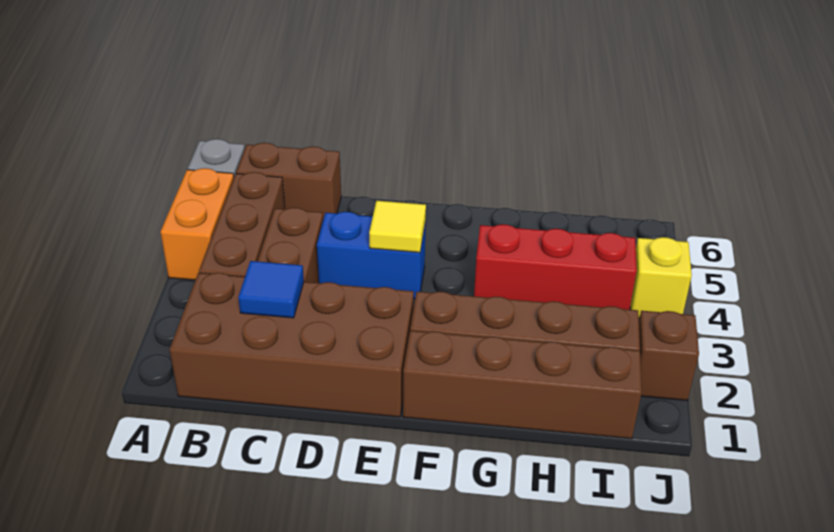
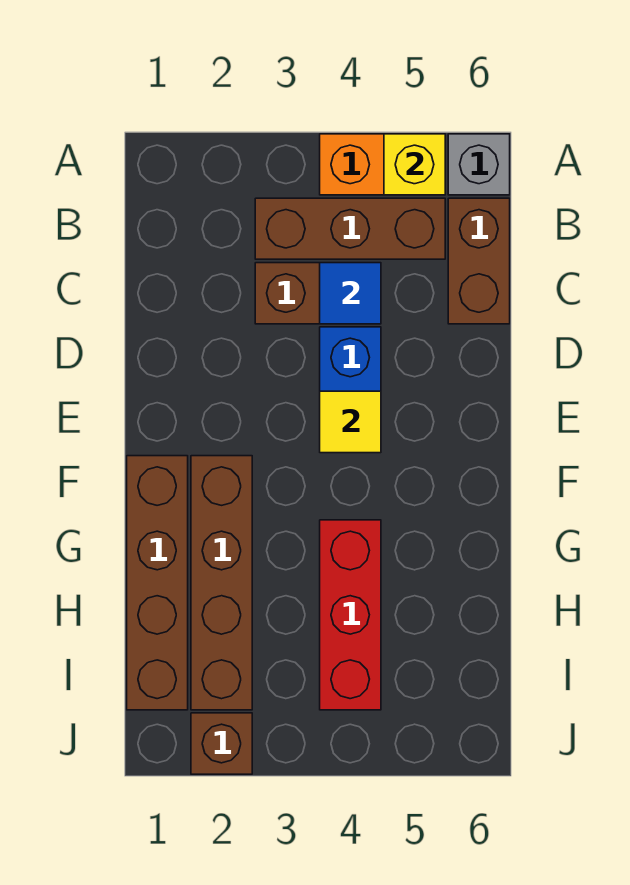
brown 2x4 brick [169,273,414,417] -> none
blue 1x1 tile [238,261,304,318] -> blue 1x1 tile moved to [320,263,381,324]
yellow 1x1 brick [630,237,692,318] -> yellow 1x1 brick moved to [384,134,445,195]

